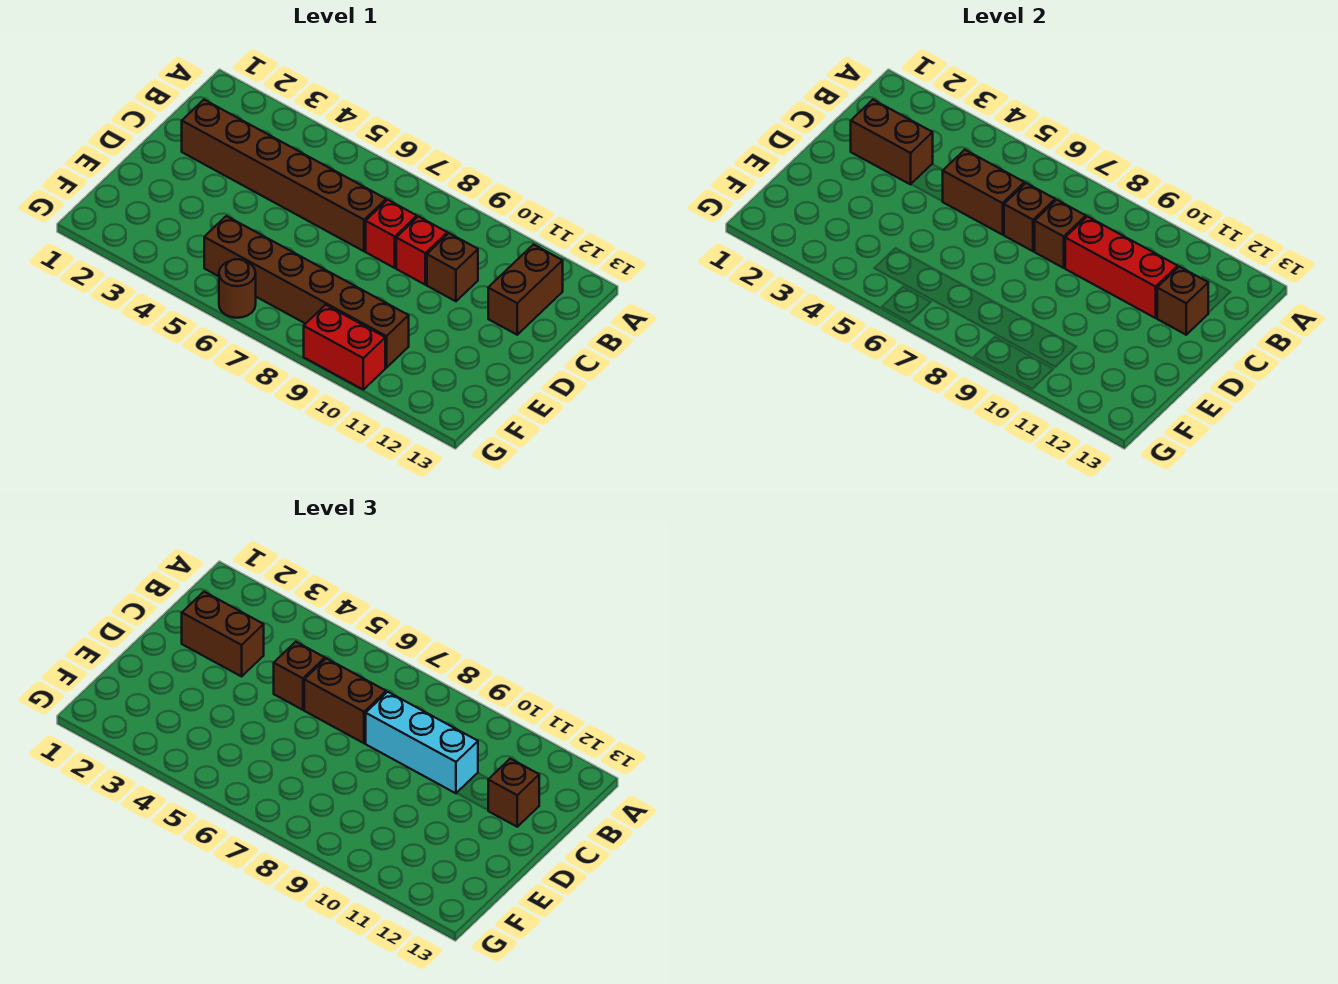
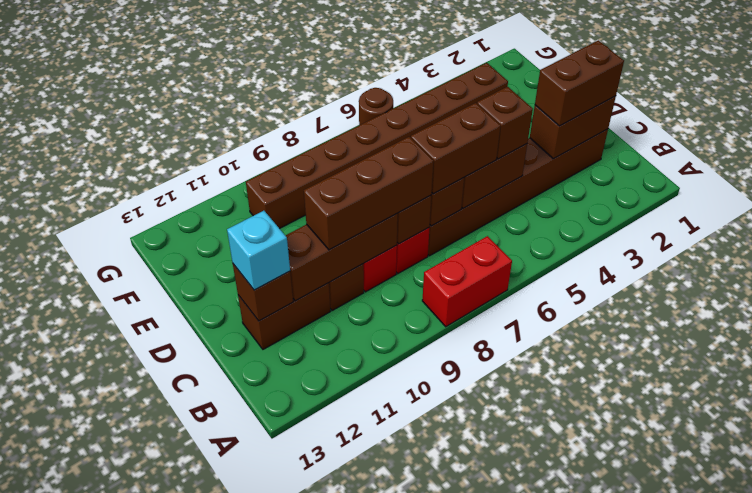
brown 1x2 brick [488,245,563,335] -> brown 1x2 brick turned to [238,283,331,349]
cyan 1x3 brick [366,692,478,793] -> brown 1x3 brick [304,137,434,250]
red 1x3 brick [1065,217,1178,318] -> brown 1x3 brick [285,213,398,301]
brown 1x1 brick [488,759,539,827] -> cyan 1x1 brick [227,211,290,290]
brown 1x6 brick [204,216,409,368] -> brown 1x8 brick [246,63,508,229]
red 1x2 brick [304,305,385,390] -> red 1x2 brick moved to [422,236,512,327]

